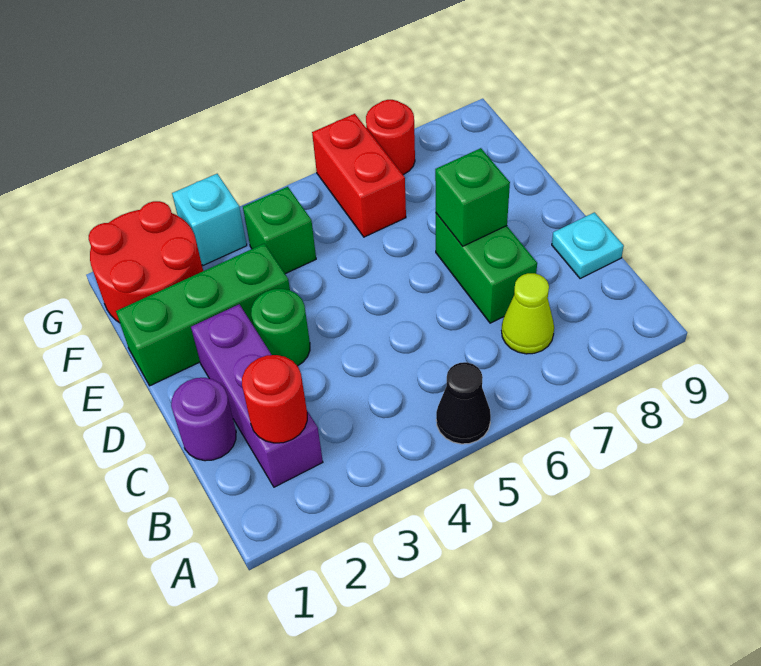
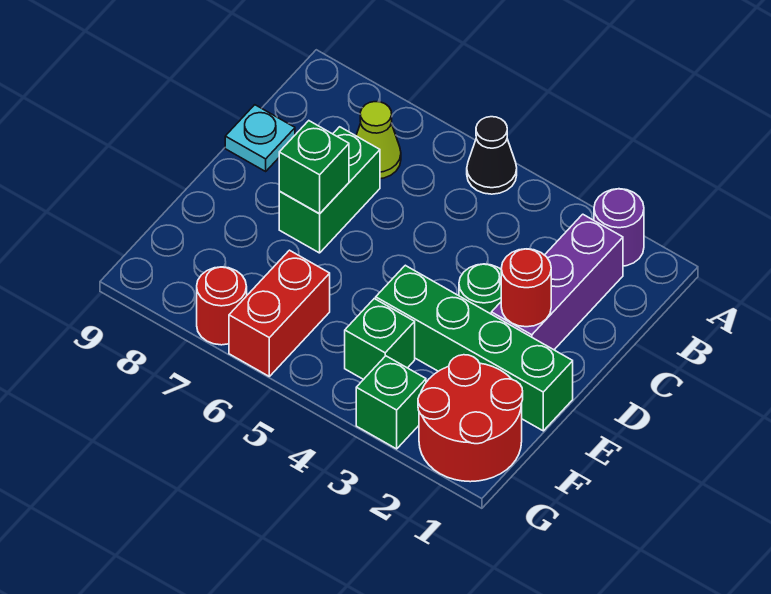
red 1x1 round brick [242,355,307,443] -> red 1x1 round brick moved to [501,249,551,327]
purple 1x1 round brick [171,378,236,461] -> purple 1x1 round brick moved to [594,189,644,266]
green 1x3 brick [116,244,290,386] -> green 1x4 brick [376,265,573,431]
cyan 1x1 brick [172,174,247,265] -> green 1x1 brick [356,356,426,449]

